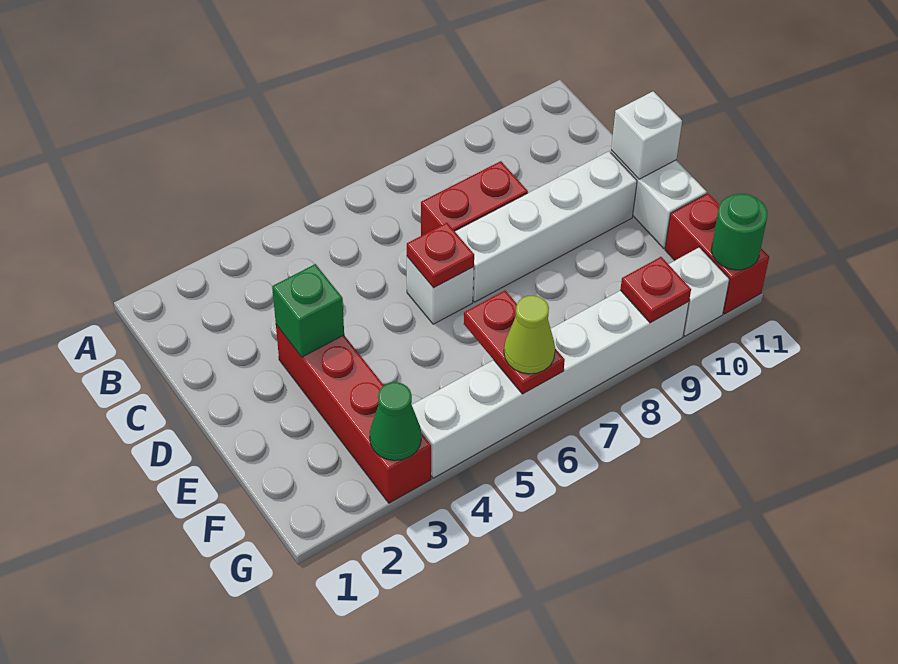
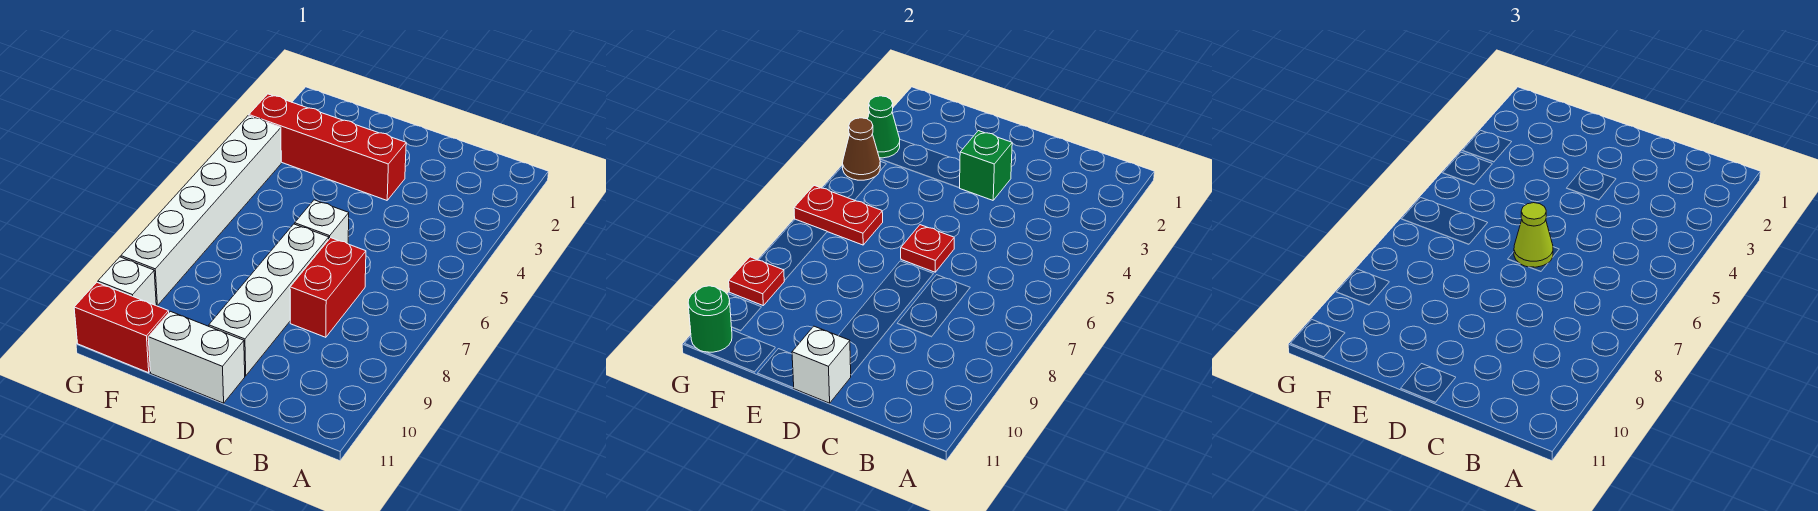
none -> brown 1x1 cone [843,118,880,180]
lime 1x1 cone [504,295,555,374] -> lime 1x1 cone moved to [1514,203,1553,267]

